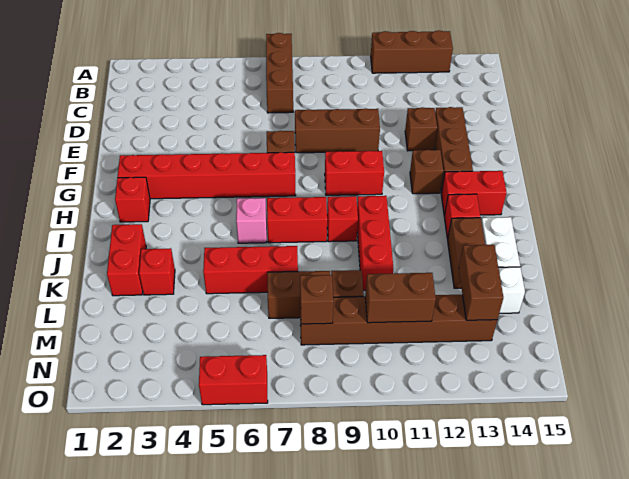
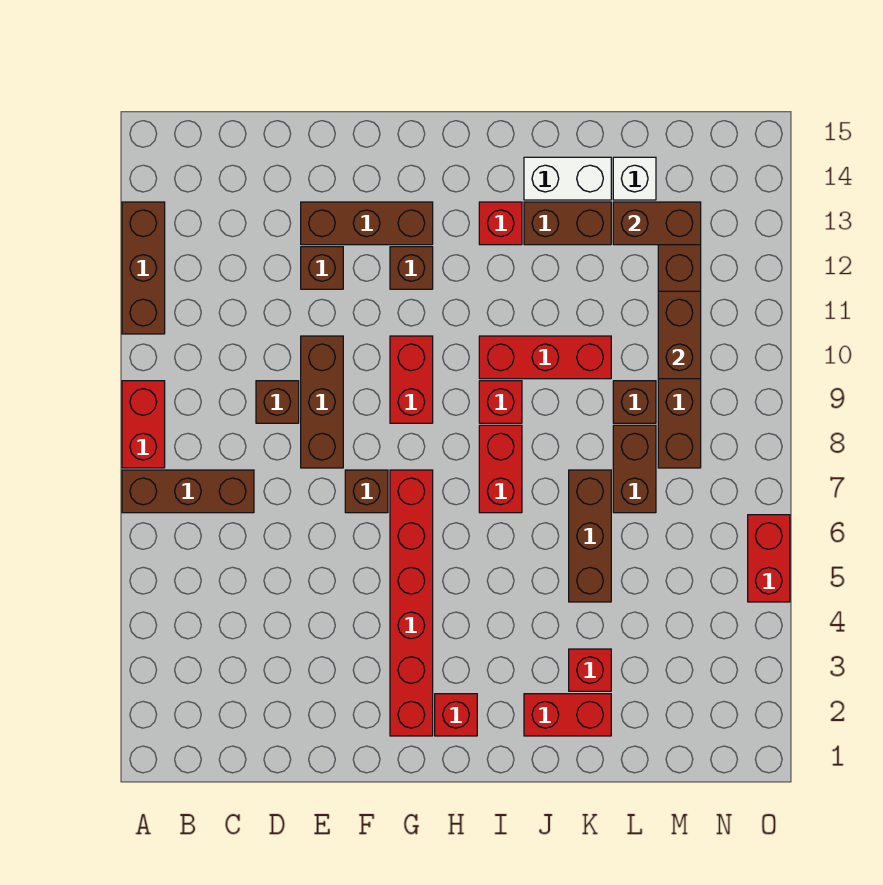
red 1x2 brick [441,171,506,215] -> red 1x2 brick moved to [122,381,165,468]
pink 1x1 brick [236,198,267,243] -> none
red 1x3 brick [203,246,298,294] -> brown 1x3 brick [569,470,611,602]
brown 1x1 brick [300,274,333,324] -> brown 1x1 brick moved to [256,381,299,423]

